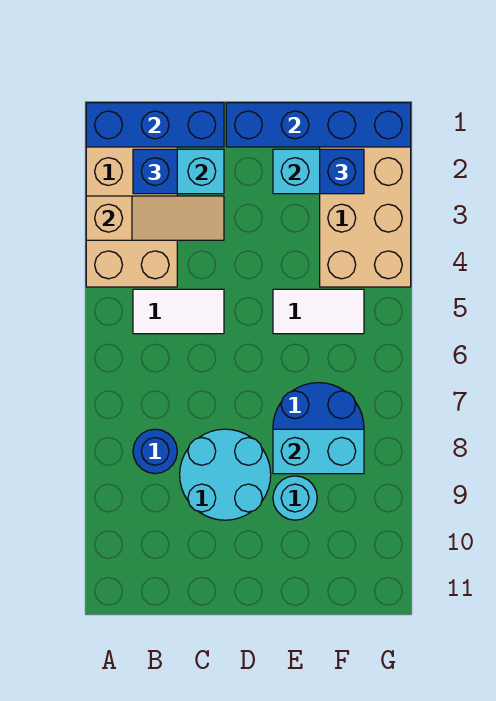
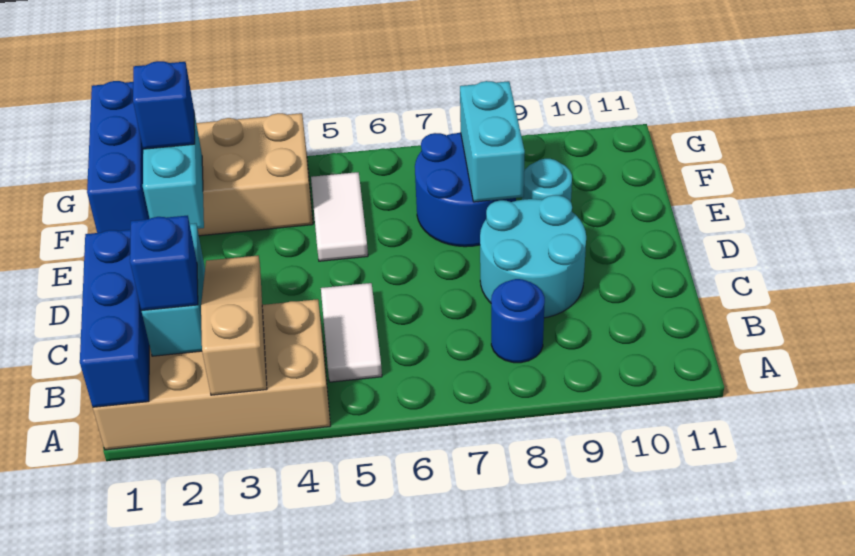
blue 1x4 brick [226,103,411,147] -> blue 1x3 brick [87,81,150,233]

